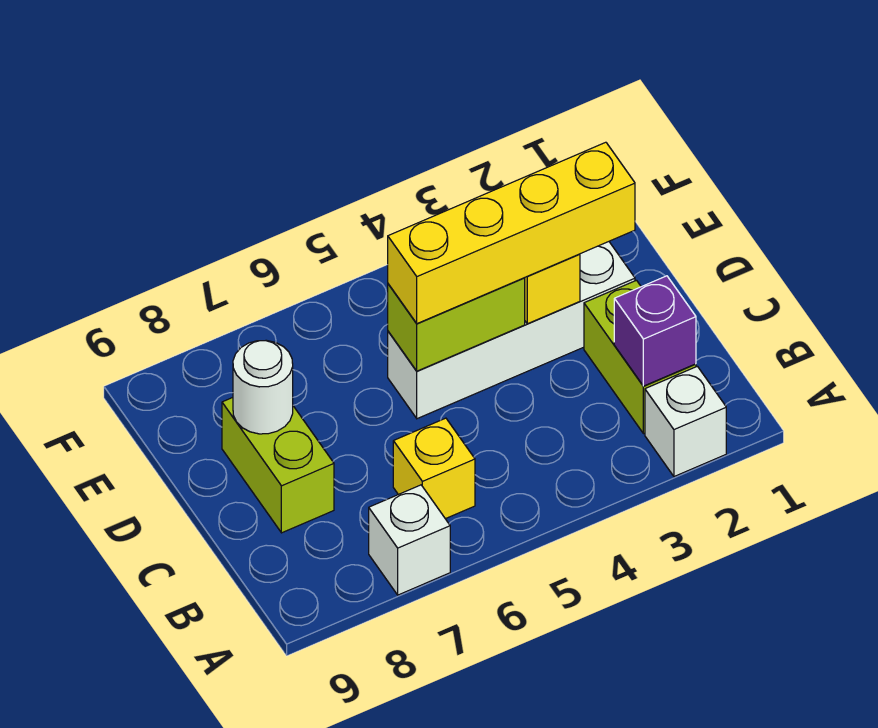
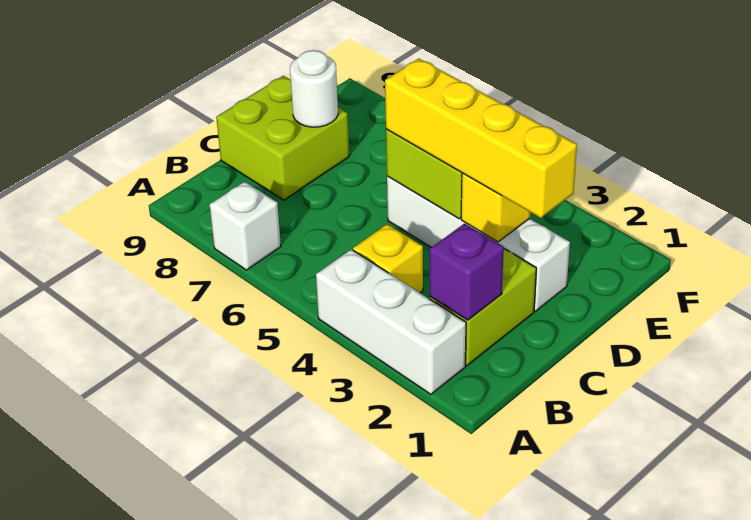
white 1x1 brick [645,366,726,477] -> white 1x3 brick [316,249,466,394]
yellow 1x1 brick [393,418,475,519] -> yellow 1x1 brick moved to [353,224,423,293]
lime 1x2 brick [222,398,334,533] -> lime 2x2 brick [216,76,349,200]

